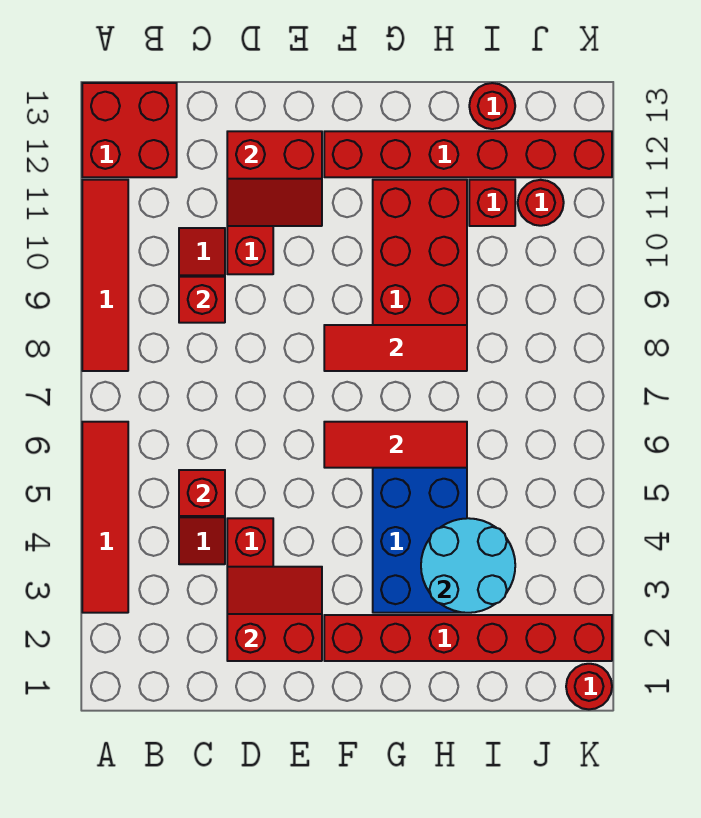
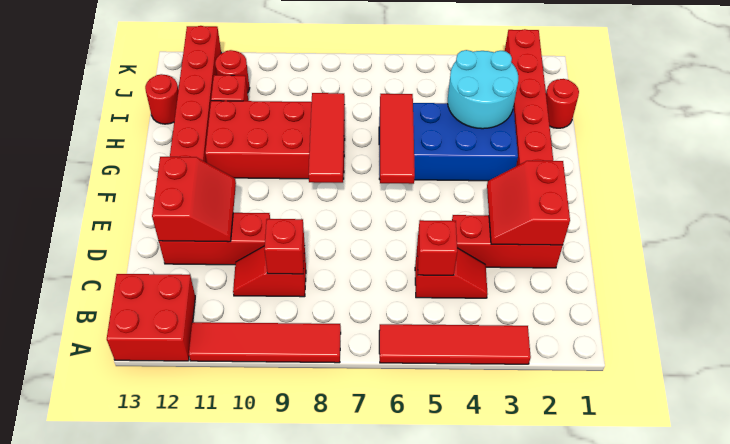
red 1x1 round brick [566,664,612,709] -> red 1x1 round brick moved to [546,79,579,128]

